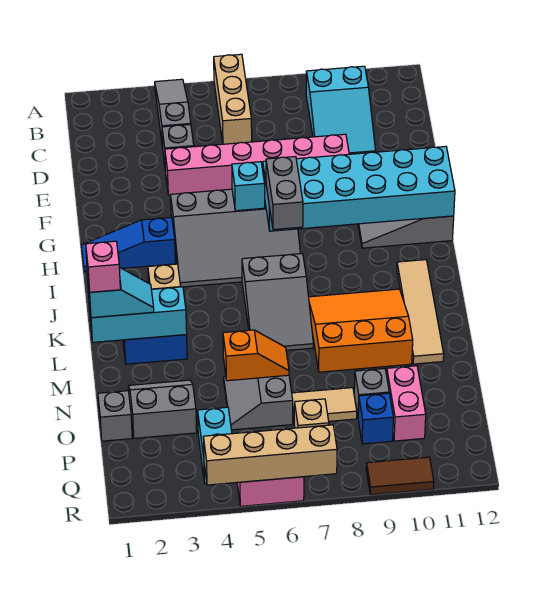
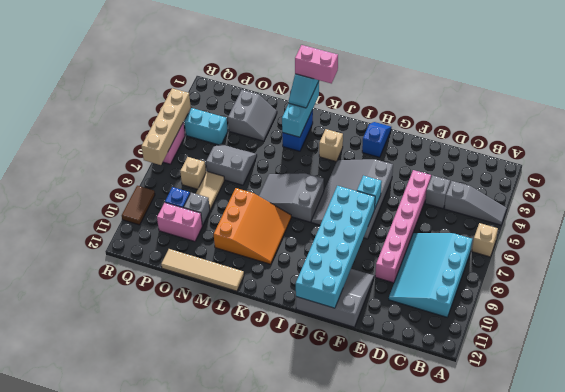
tan 1x3 brick [214,54,252,144] -> tan 1x1 brick [472,223,498,257]
cyan 2x3 slope [306,66,376,154] -> cyan 3x4 slope [389,233,472,317]
blue 1x3 slope [81,217,175,272] -> blue 1x2 slope [362,122,392,157]
grey 1x2 brick [266,157,303,230] -> none
tan 1x4 tile [397,260,444,364] -> tan 1x4 tile moved to [161,249,244,291]
pink 1x1 brick [86,241,120,292] -> pink 1x2 brick [295,45,338,84]
orange 1x2 slope [223,330,289,381] -> none
grey 1x1 brick [98,391,132,441] -> none

